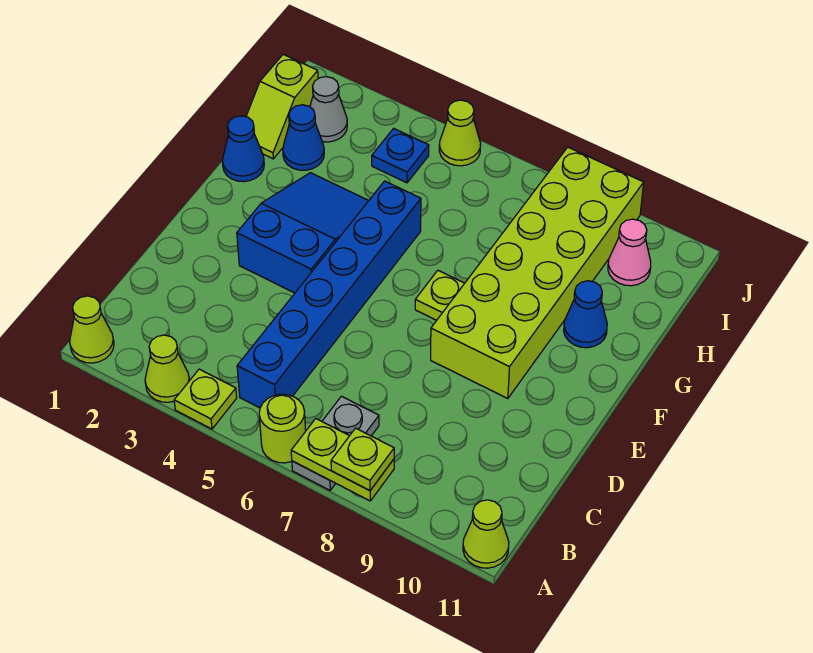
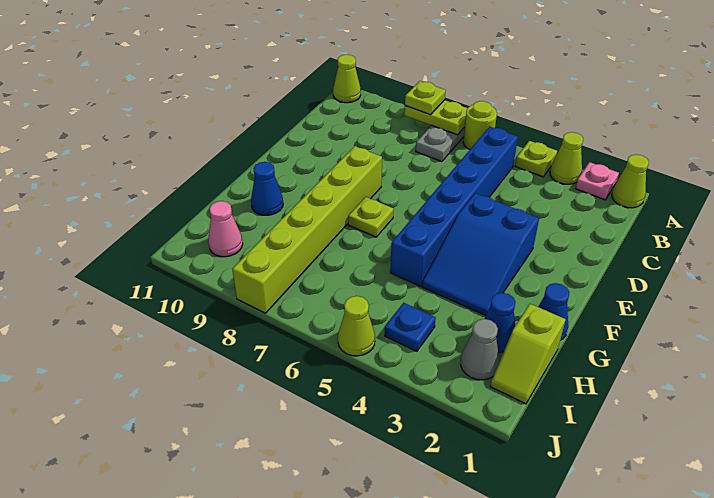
none -> pink 1x1 plate [576,162,619,200]
lime 2x6 brick [431,147,644,399] -> lime 1x6 brick [232,146,382,313]
lime 1x2 slope [246,54,318,159] -> lime 1x2 slope turned to [490,304,566,404]

